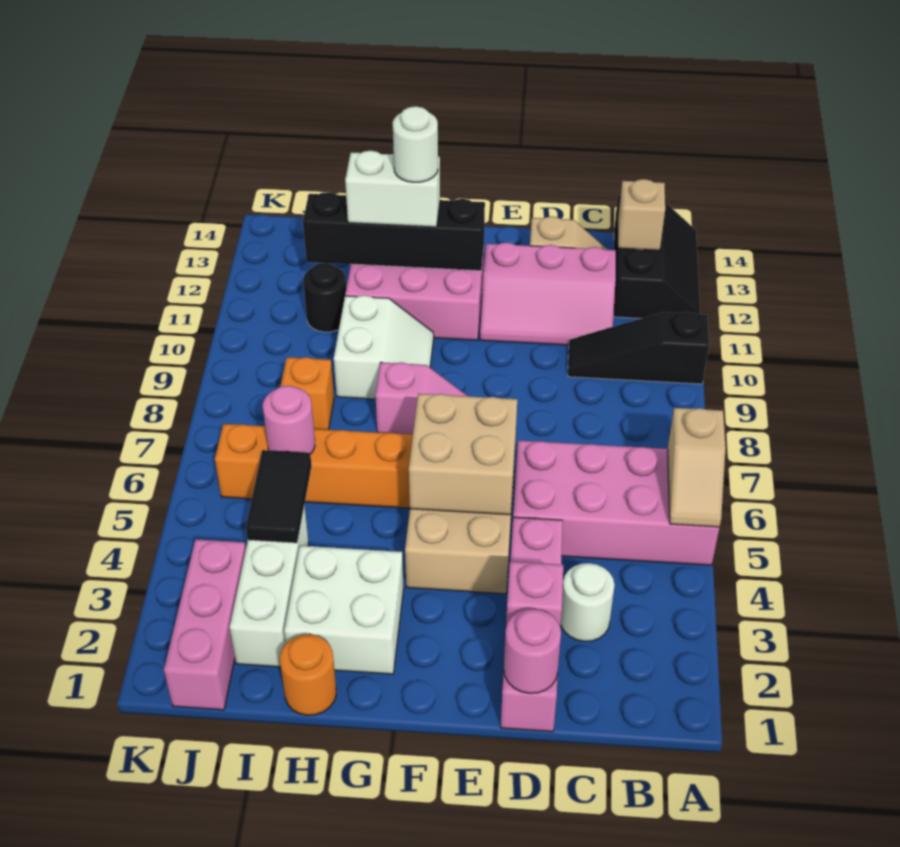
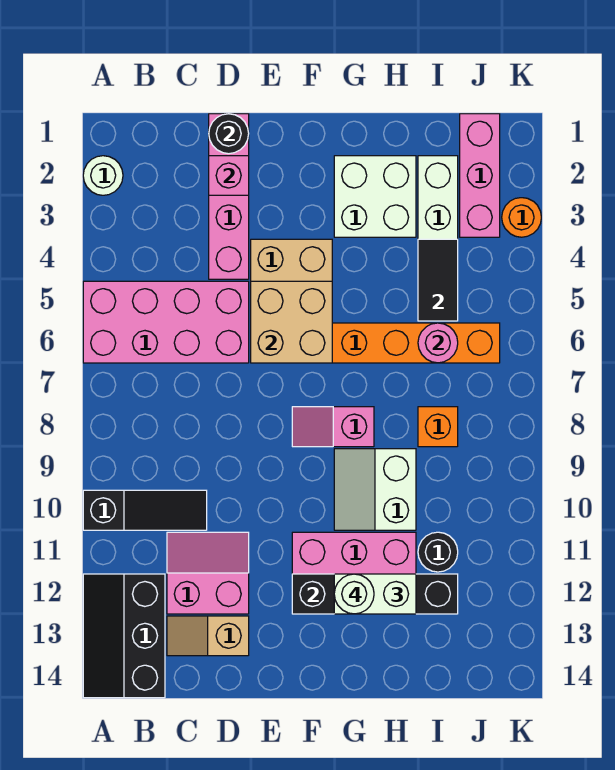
tan 1x2 slope [668,408,726,527] -> none
tan 1x1 brick [618,179,665,250] -> none
white 1x1 round brick [561,563,615,642] -> white 1x1 round brick moved to [83,156,123,195]
pink 2x3 slope [480,243,616,345] -> pink 2x2 slope [167,532,249,614]
pink 1x1 round brick [504,609,561,693] -> black 1x1 round brick [209,114,249,154]
orange 1x1 round brick [280,634,336,715] -> orange 1x1 round brick moved to [502,198,541,237]

